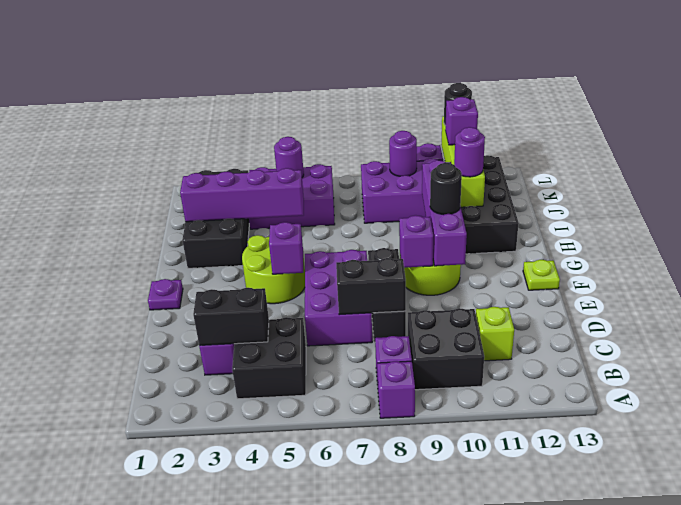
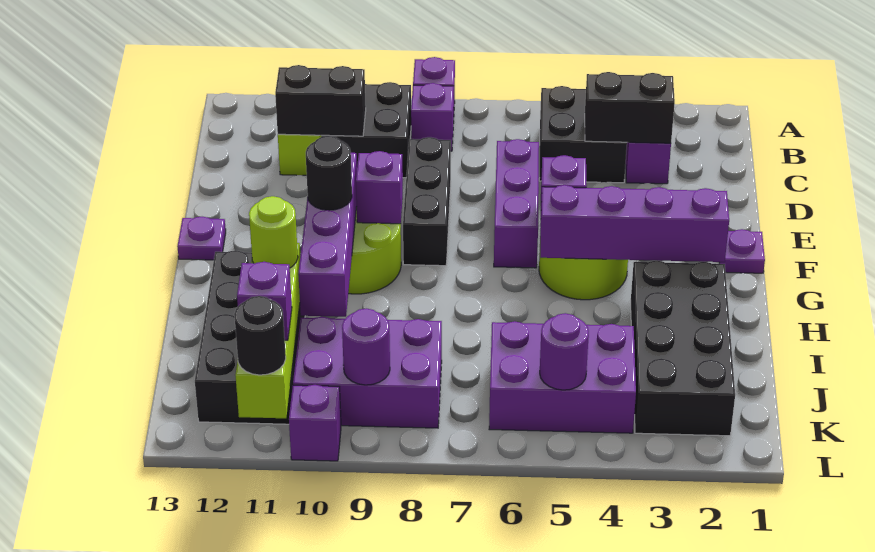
purple 2x3 brick [305,250,372,346] -> purple 1x3 brick [494,139,539,268]
black 1x2 brick [336,258,406,315] -> black 1x2 brick moved to [275,65,366,136]
lime 1x1 plate [523,260,560,290] -> purple 1x1 plate [177,217,226,260]
purple 1x4 brick [180,168,304,222] -> purple 1x4 brick moved to [540,185,729,262]
purple 1x1 round brick [454,127,485,177] -> lime 1x1 round brick [249,196,298,268]

